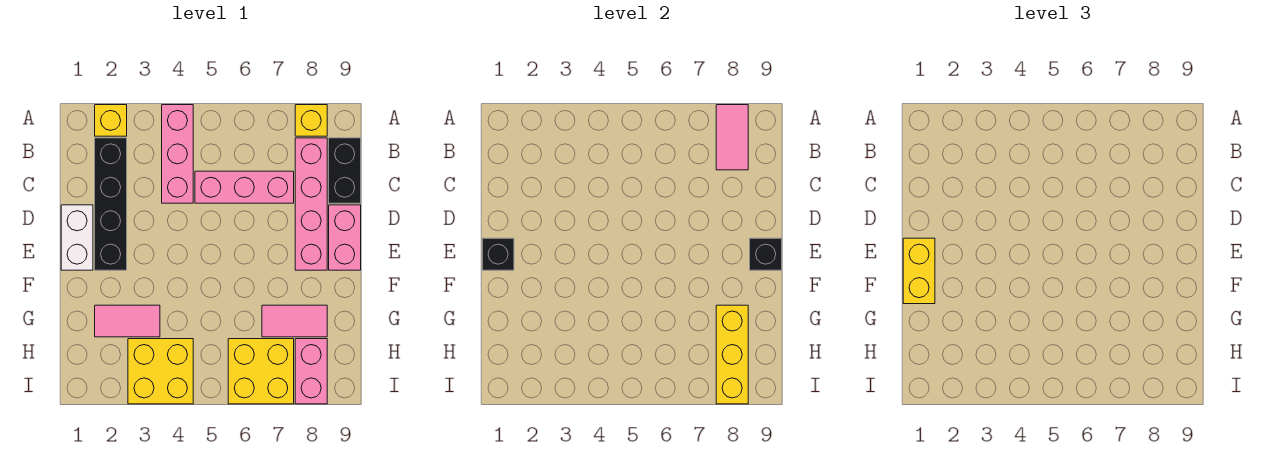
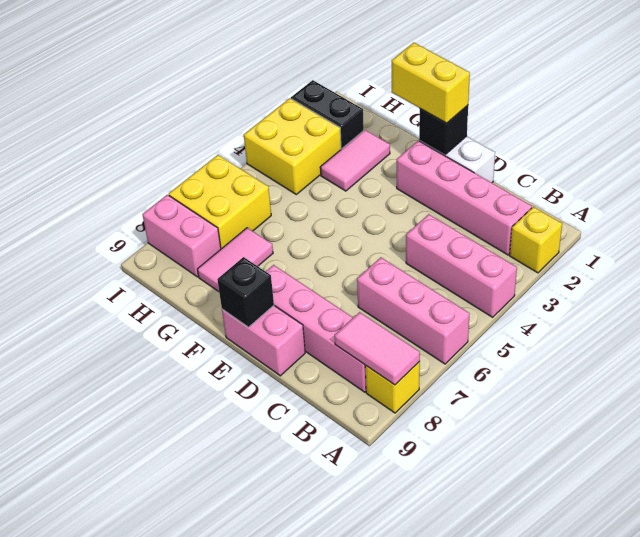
black 1x4 brick [95,138,127,270] -> pink 1x4 brick [397,141,532,255]
black 1x2 brick [329,138,361,203] -> black 1x2 brick moved to [291,80,364,149]
pink 1x3 brick [195,171,294,203] -> pink 1x3 brick turned to [357,257,470,364]
yellow 1x3 brick [716,305,748,404] -> none

